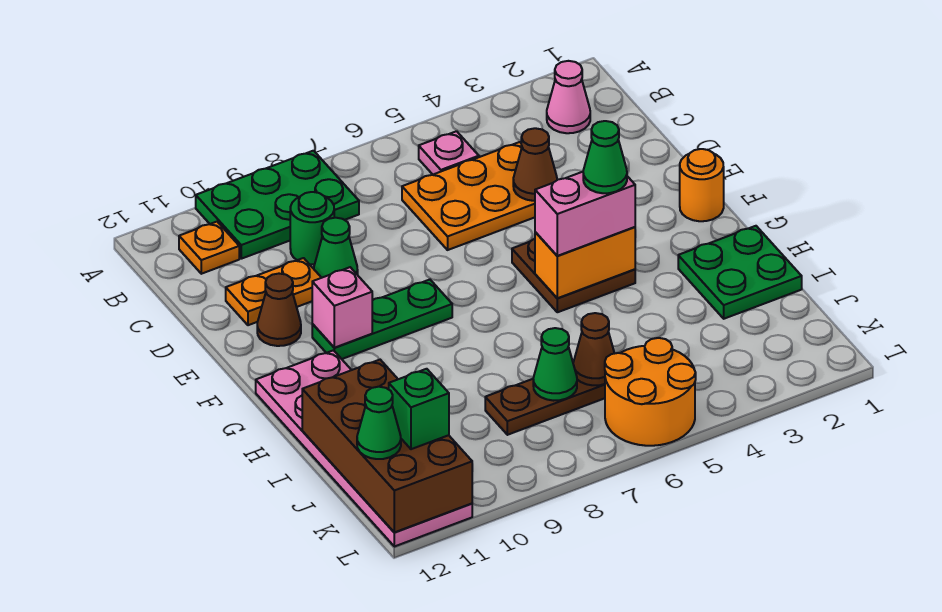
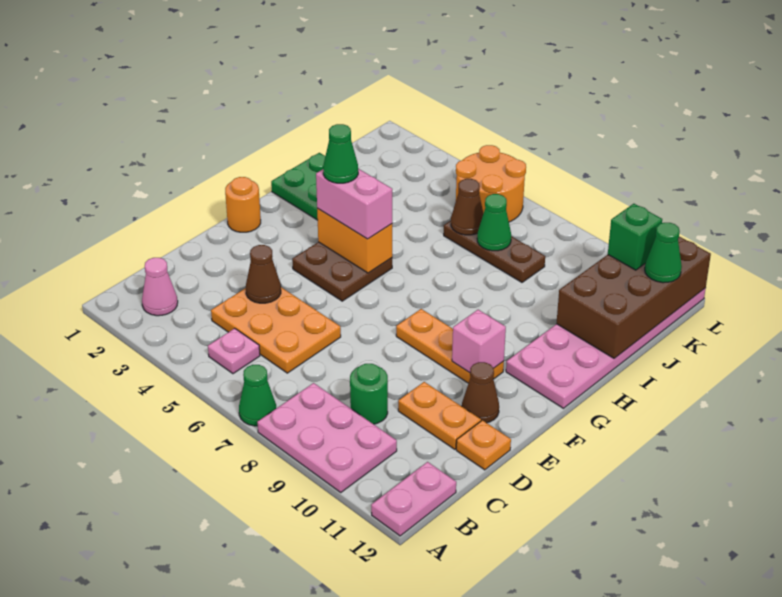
green 2x3 plate [196,151,359,259] -> pink 2x3 plate [257,383,397,492]
none -> pink 1x2 plate [371,462,456,536]
orange 1x1 plate [179,222,239,274] -> orange 1x1 plate moved to [456,420,511,470]
green 1x1 cone [314,218,358,278] -> green 1x1 cone moved to [239,365,276,426]
green 1x3 plate [312,280,452,359] -> orange 1x3 plate [396,309,504,383]

